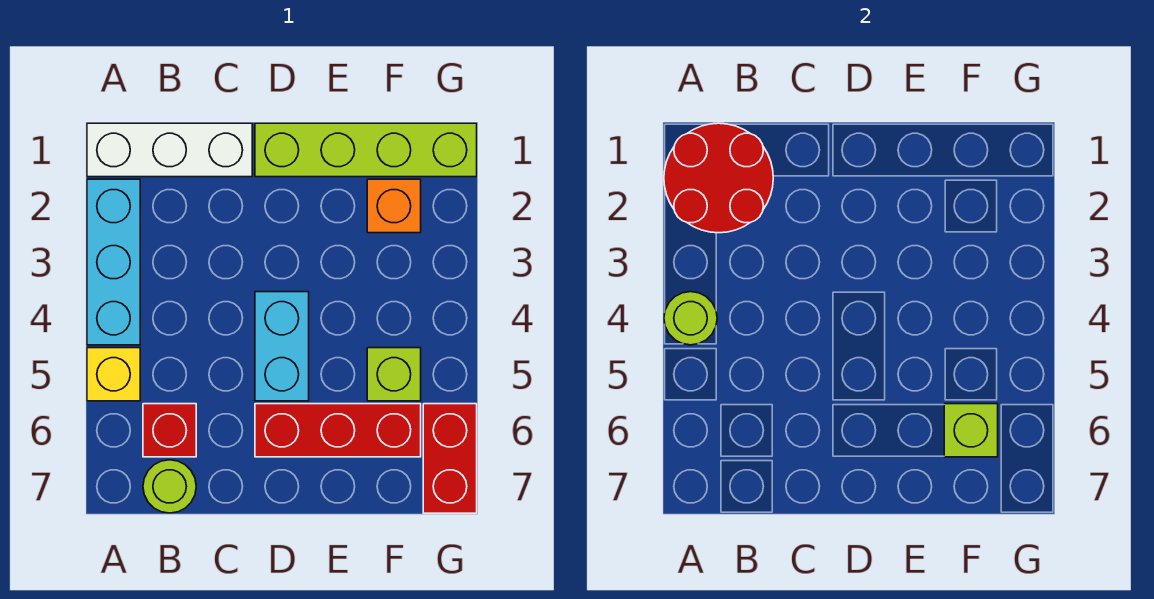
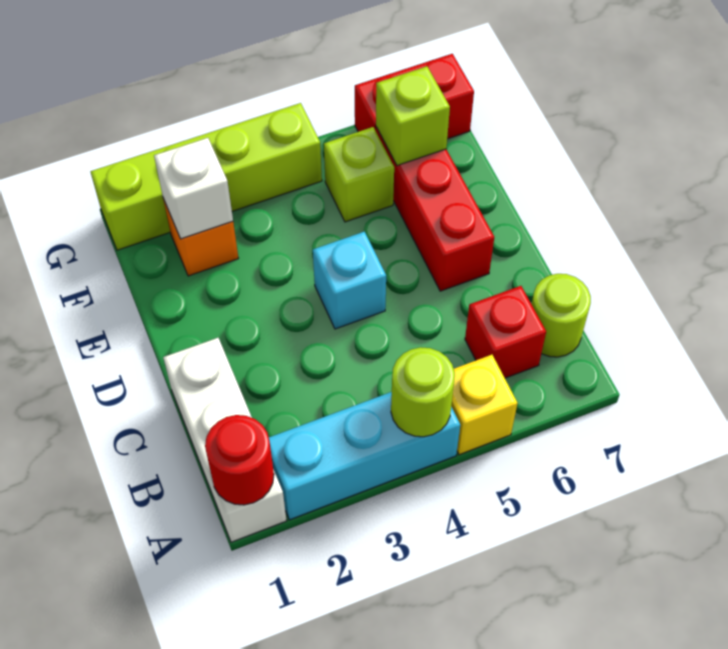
red 2x2 round brick [664,123,773,233] -> red 1x1 round brick [205,415,274,505]
lime 1x4 brick [255,123,477,177] -> lime 1x4 brick turned to [91,103,322,250]
cyan 1x2 brick [255,292,309,401] -> cyan 1x1 brick [313,232,386,329]
none -> white 1x1 brick [154,138,233,239]

